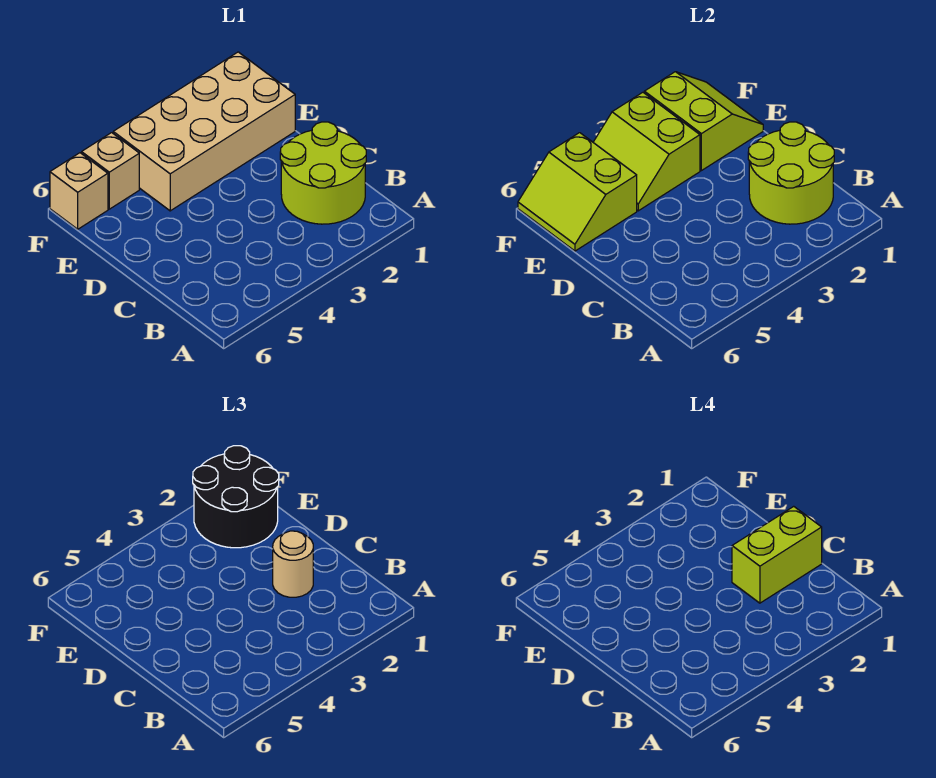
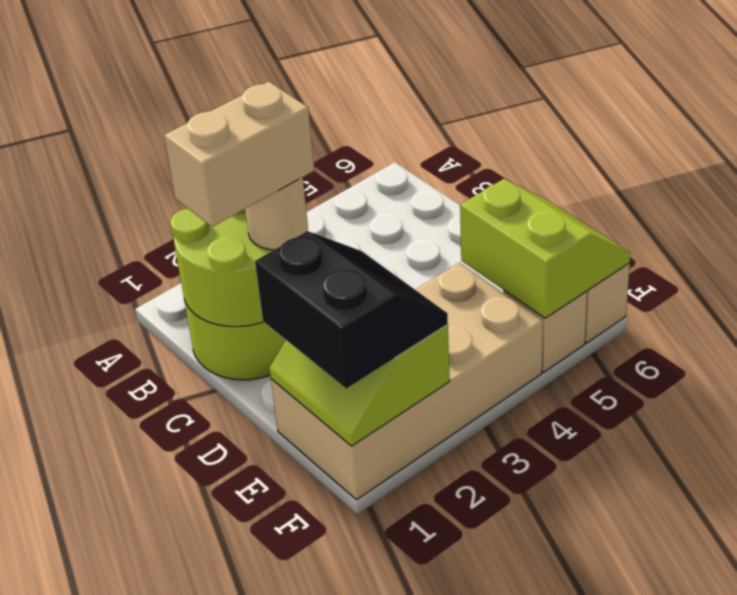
lime 1x2 brick [732,506,822,603] -> tan 1x2 brick [164,82,314,227]
black 2x2 round brick [193,446,279,548] -> black 2x2 slope [255,231,448,389]
lime 2x2 slope [593,92,700,211] -> none

